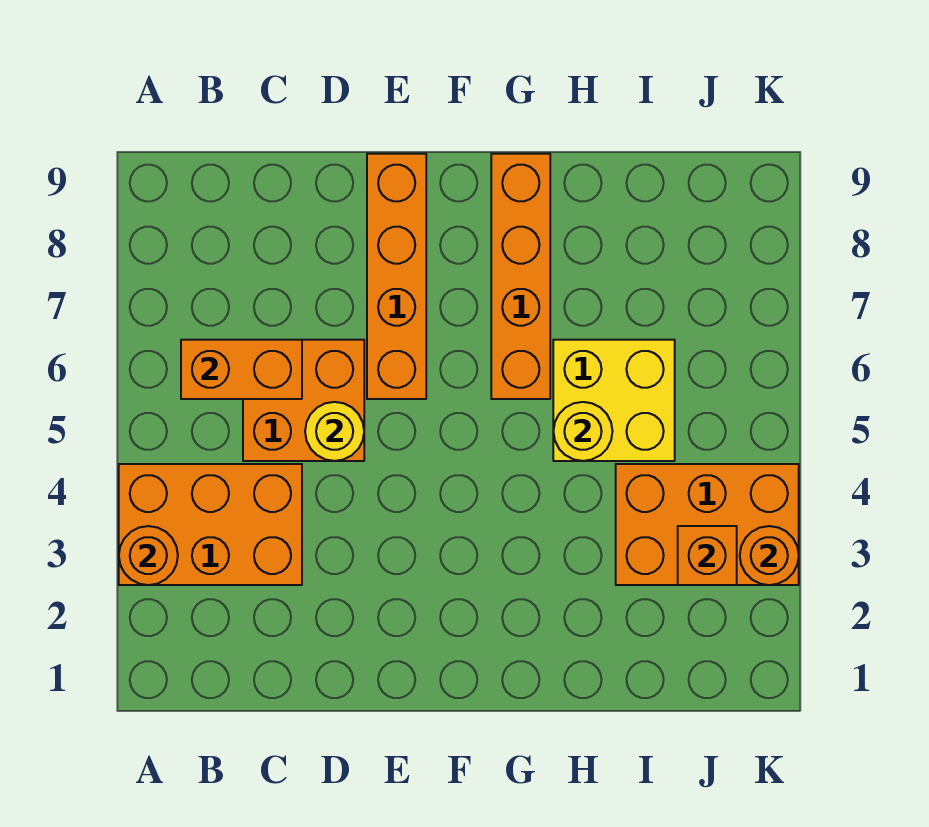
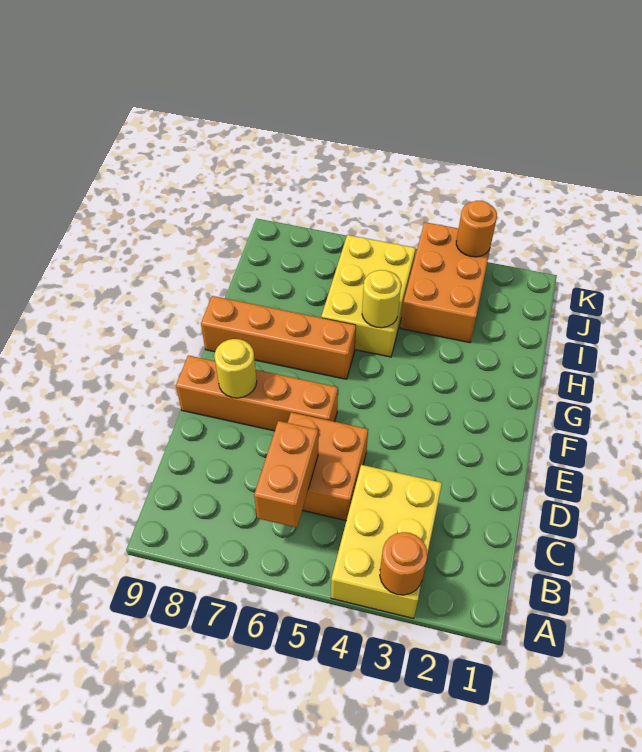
orange 2x3 brick [119,464,302,585] -> yellow 2x3 brick [331,465,442,618]
yellow 1x1 round brick [305,402,364,461] -> yellow 1x1 round brick moved to [214,339,257,398]
yellow 2x2 brick [553,340,675,461] -> yellow 2x3 brick [321,235,416,357]
orange 1x1 brick [678,526,737,585] -> none

